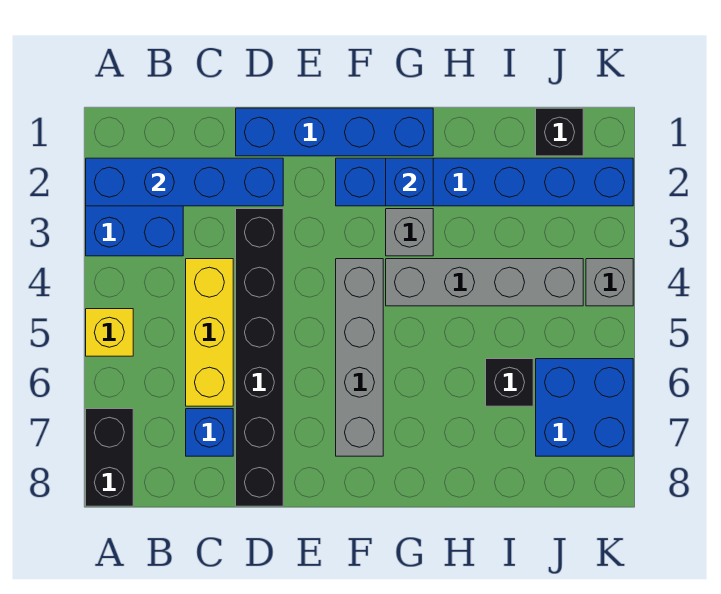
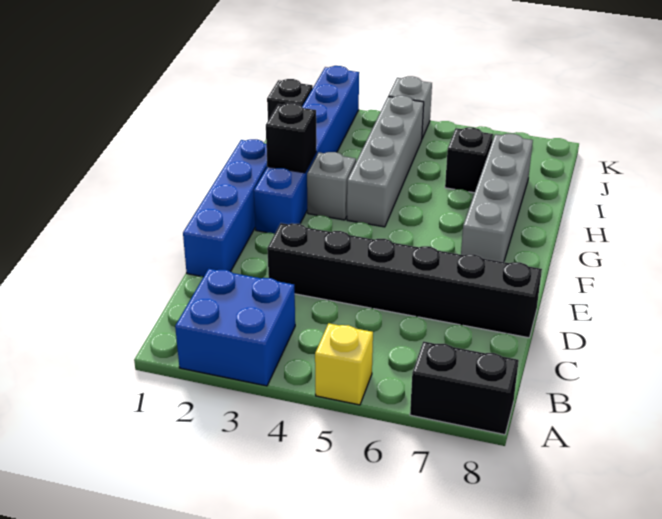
blue 1x4 brick [86,158,283,206] -> none
yellow 1x3 brick [186,259,233,406] -> none
blue 1x1 brick [186,409,233,456] -> none
grey 1x4 brick [336,259,383,456] -> grey 1x4 brick turned to [461,134,533,262]
blue 1x1 brick [386,158,433,206] -> black 1x1 brick [266,103,316,173]
blue 2x2 brick [536,359,633,456] -> none

